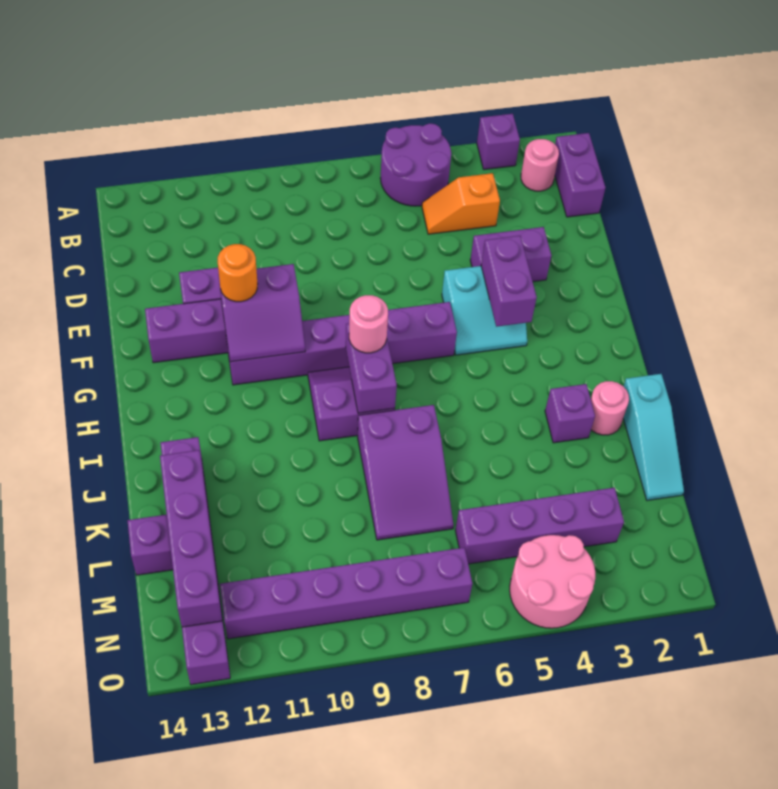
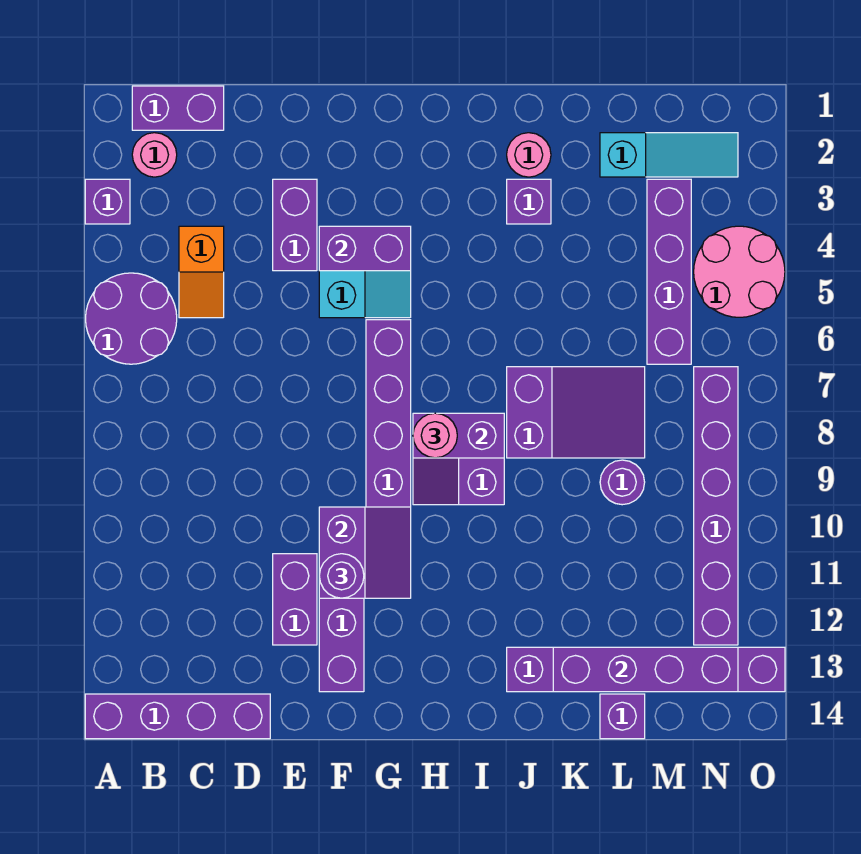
none -> purple 1x4 brick [85,694,270,739]
orange 1x1 round brick [218,244,258,302] -> purple 1x1 round brick [319,554,364,598]
cyan 1x3 slope [623,374,684,500] -> cyan 1x3 slope moved to [600,133,738,177]
none -> purple 1x1 round brick [600,460,645,505]

